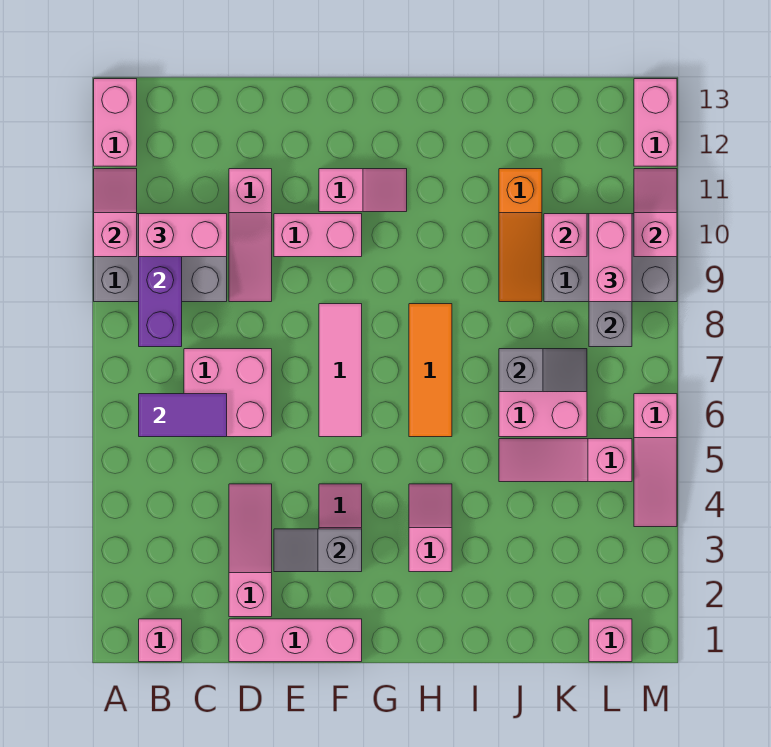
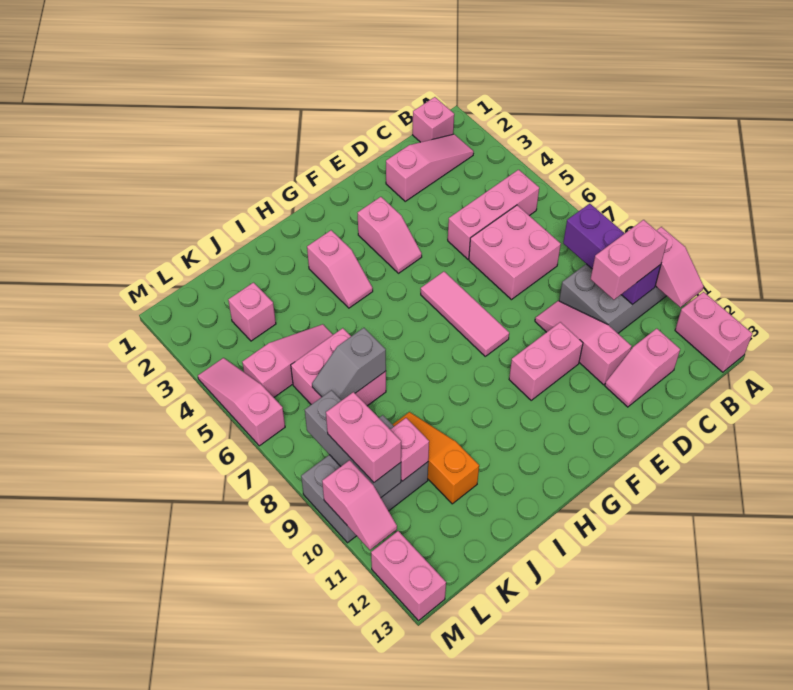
purple 1x2 tile [139,394,227,437] -> none
pink 1x3 brick [229,619,362,662] -> pink 1x3 brick moved to [448,170,539,259]
pink 1x3 slope [229,484,272,617] -> pink 1x3 slope turned to [386,134,474,201]
grey 1x2 slope [274,529,362,572] -> none
pink 1x2 slope [319,169,407,212] -> pink 1x2 slope moved to [605,329,680,407]
orange 1x3 tile [409,304,452,437] -> none
pink 1x1 brick [589,619,632,662] -> pink 1x1 brick moved to [228,283,276,341]

